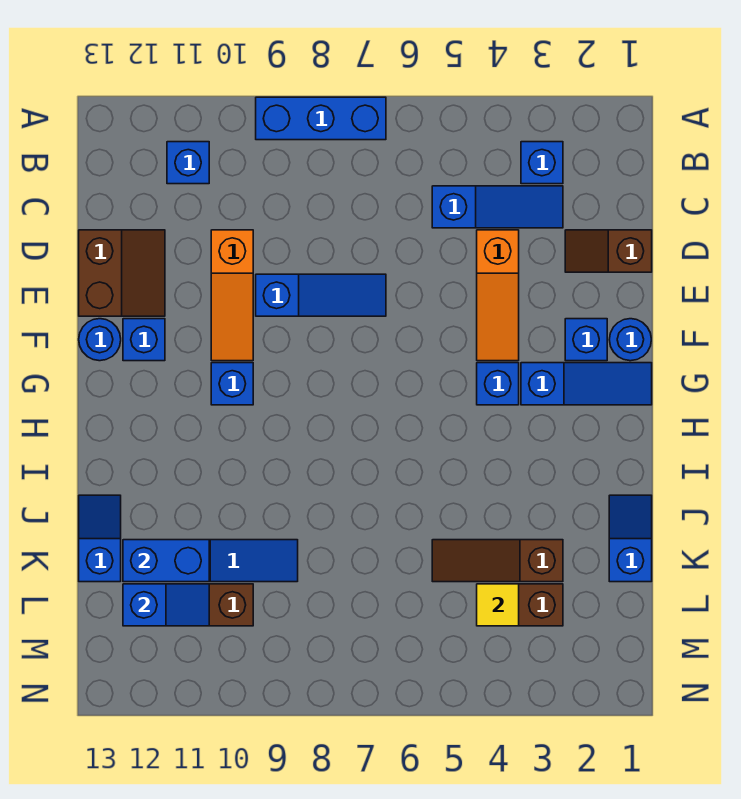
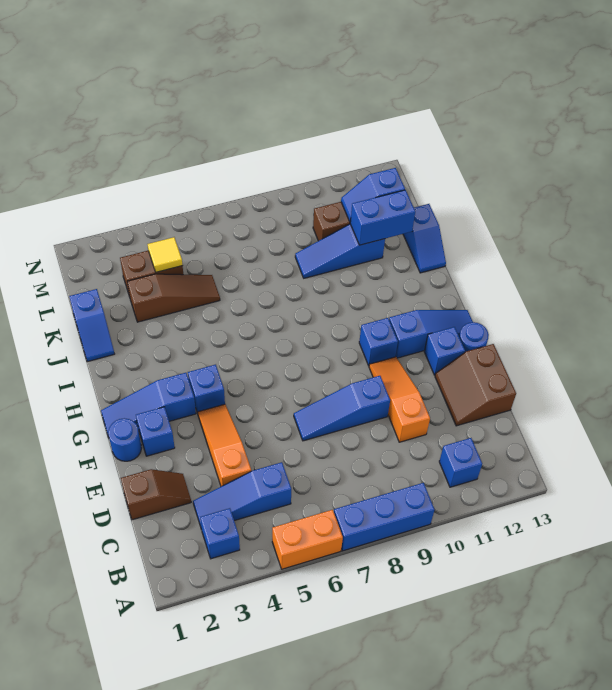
none -> orange 1x2 brick [272,510,343,569]
none -> blue 1x3 slope [389,310,473,358]

